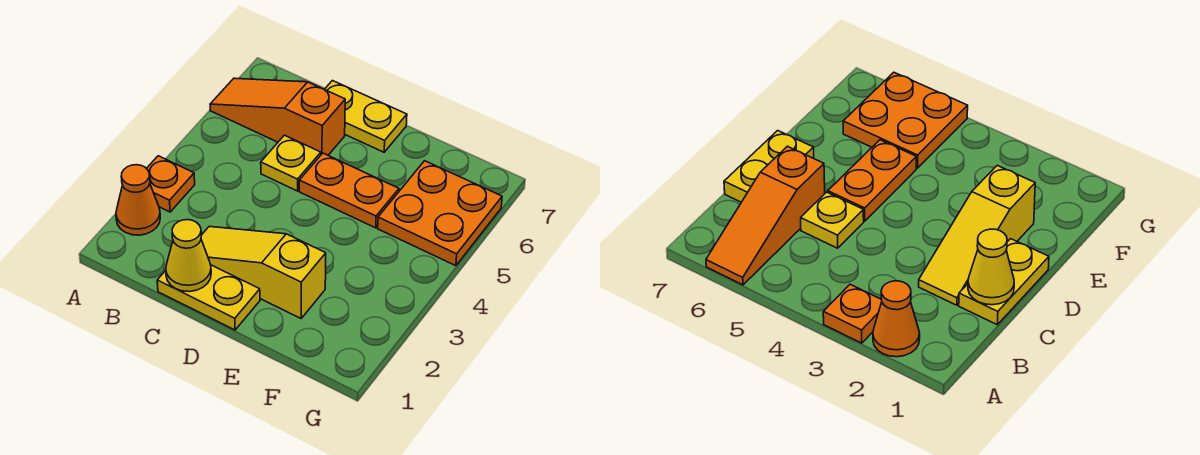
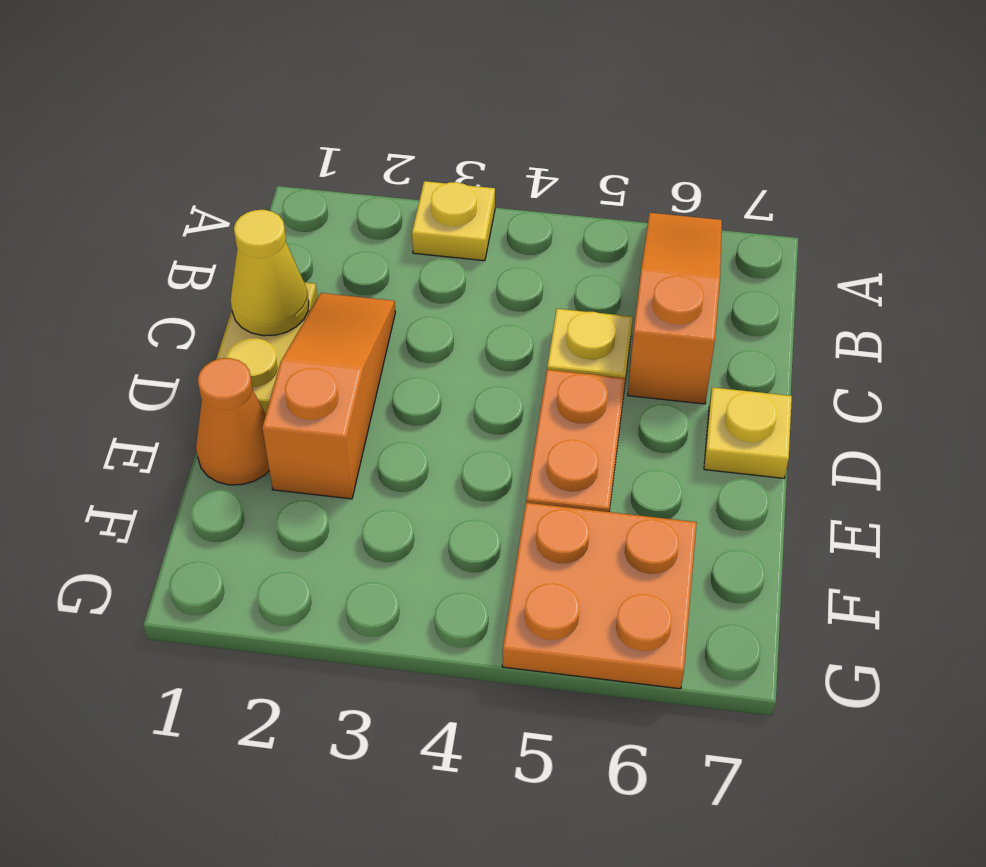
orange 1x1 cone [116,165,160,235] -> orange 1x1 cone moved to [196,358,269,485]
orange 1x1 plate [146,156,195,212] -> yellow 1x1 plate [412,181,495,261]
yellow 1x3 slope [201,226,326,318] -> orange 1x3 slope [262,293,395,499]
yellow 1x2 plate [324,81,407,152] -> yellow 1x1 plate [704,387,792,478]

